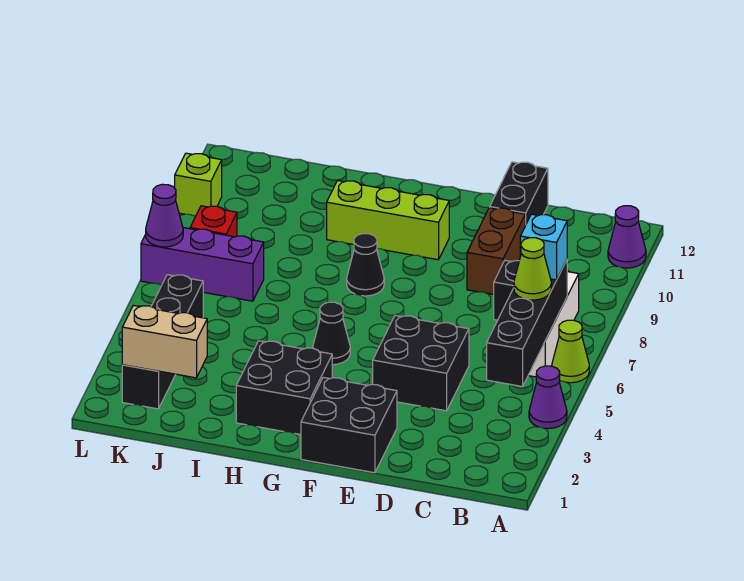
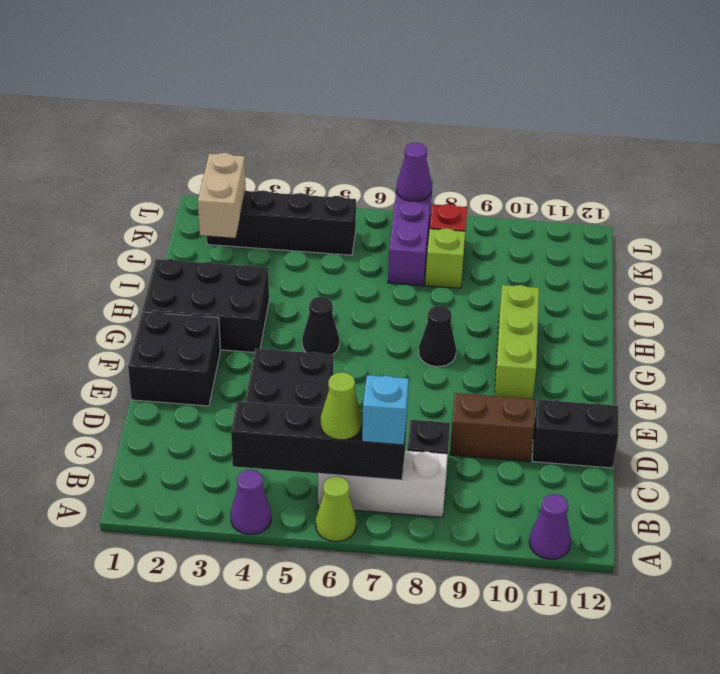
black 2x2 brick [236,341,332,435] -> black 2x3 brick [142,259,269,352]
lime 1x1 brick [175,153,222,216] -> lime 1x1 brick moved to [425,228,465,288]

